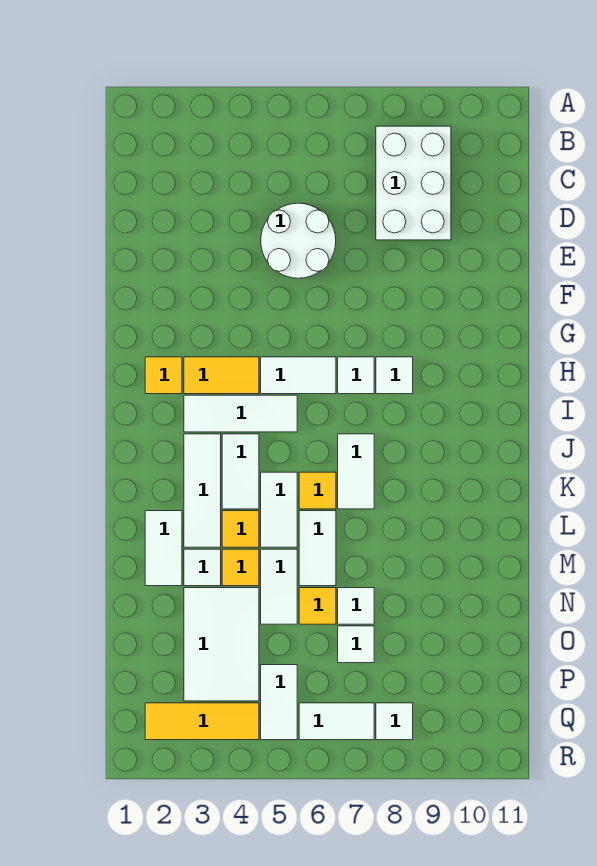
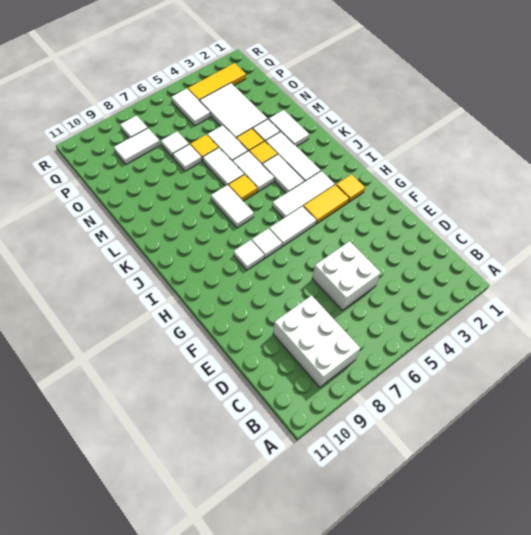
white 2x2 round brick [261,203,336,278] -> white 2x2 brick [312,241,381,310]
white 1x2 tile [299,703,374,740] -> white 1x2 tile moved to [114,128,160,164]

